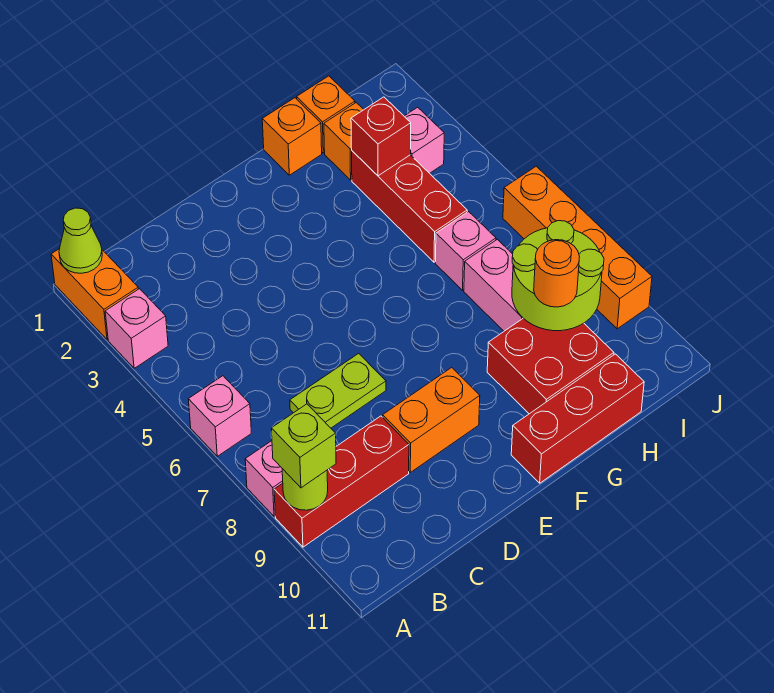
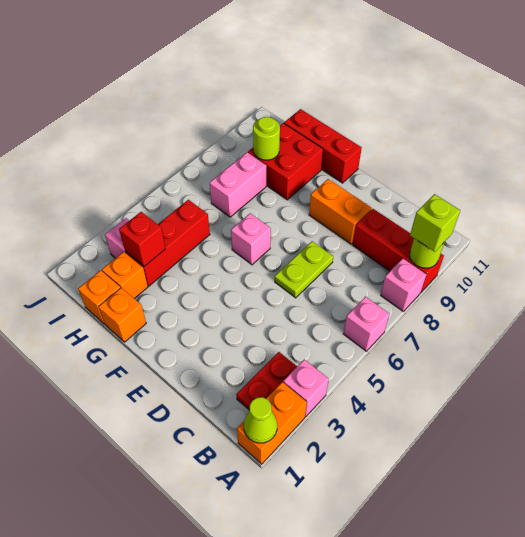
none -> red 1x2 plate [236,352,297,410]
lime 1x2 plate [290,353,386,428] -> lime 1x2 plate turned to [275,241,333,298]
pink 1x1 brick [435,212,496,290] -> pink 1x1 brick moved to [231,213,271,265]
lime 2x2 round brick [512,221,604,331] -> lime 1x1 round brick [253,117,280,160]
orange 1x1 round brick [534,240,580,307] -> none
orange 1x4 brick [503,166,652,329] -> none

